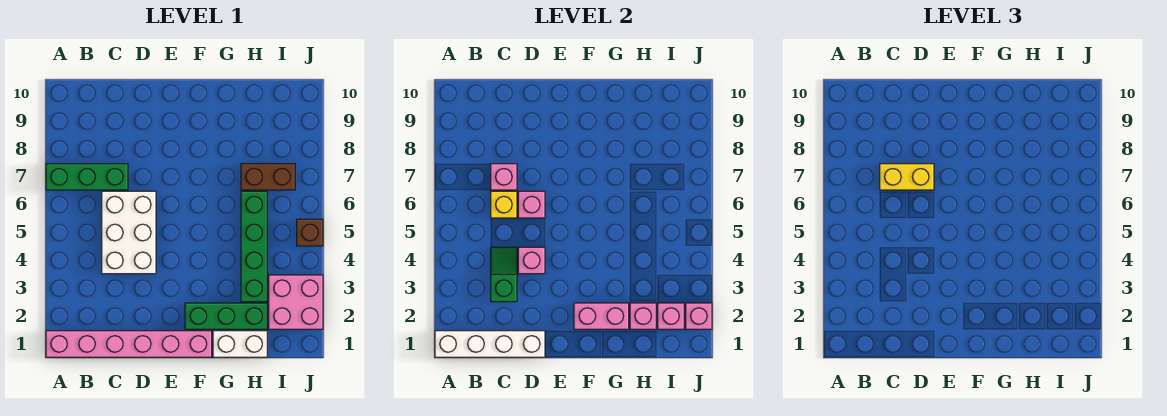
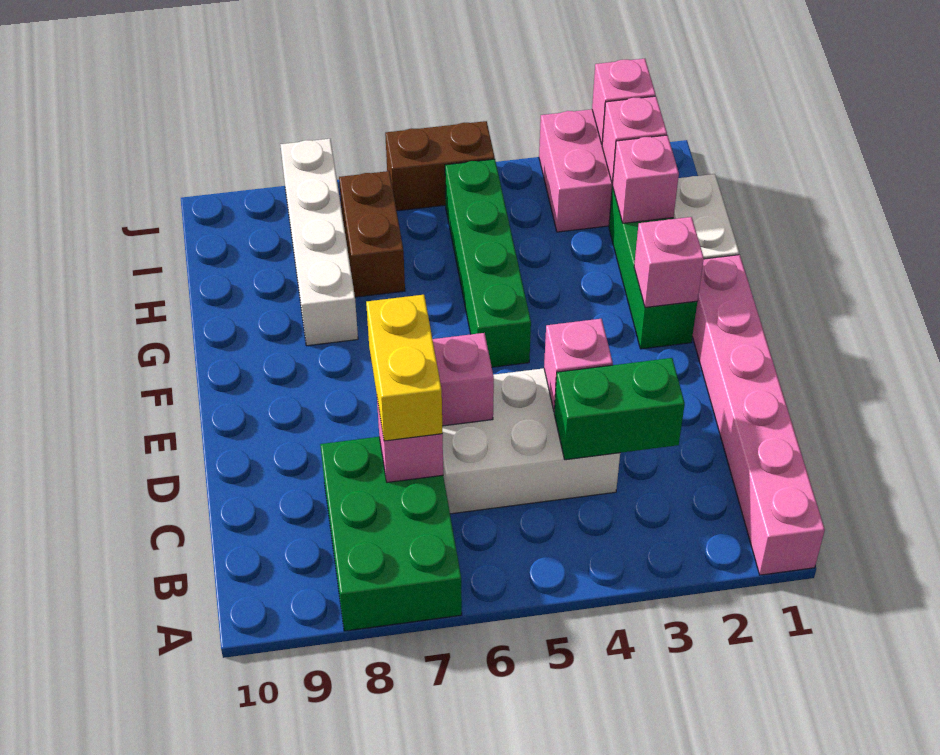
white 1x4 brick [435,331,545,357] -> white 1x4 brick moved to [280,139,358,346]
green 1x3 brick [46,164,128,190] -> green 2x3 brick [320,437,462,631]
green 1x2 slope [491,247,517,302] -> green 1x2 brick [554,358,685,460]
yellow 1x1 brick [491,191,517,218] -> none
pink 1x2 brick [574,303,629,329] -> pink 1x1 brick [634,217,704,308]
green 1x4 brick [241,191,267,302] -> green 1x4 brick turned to [445,159,531,367]
brown 1x1 brick [297,219,323,246] -> brown 1x2 brick [385,121,495,211]

